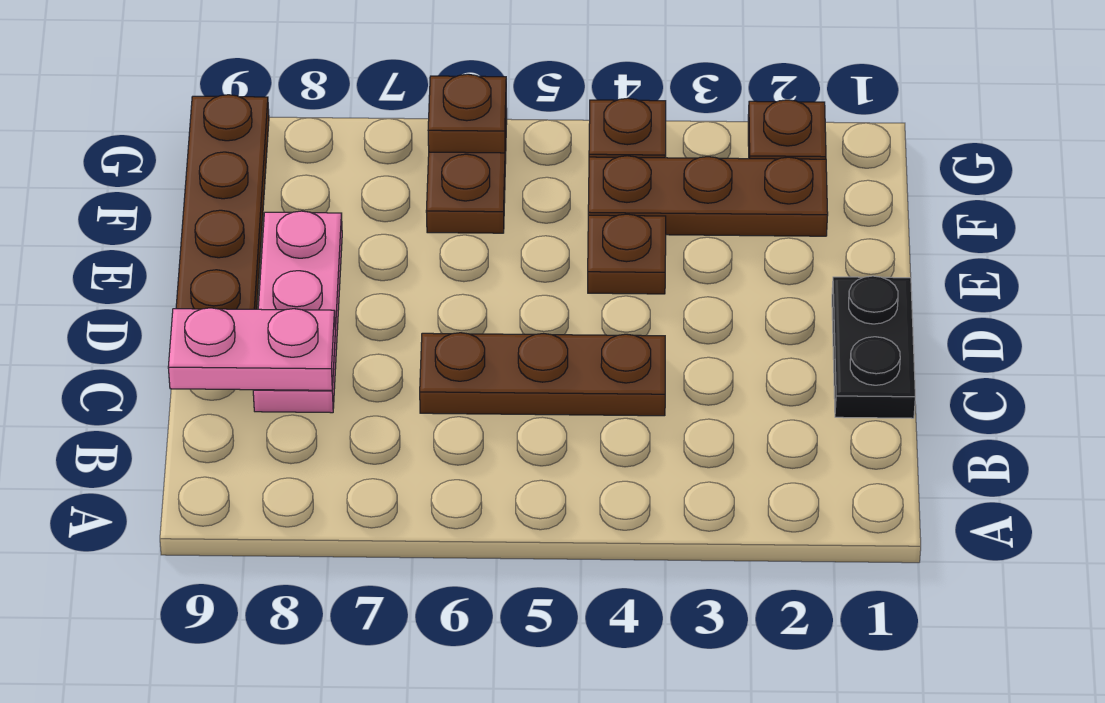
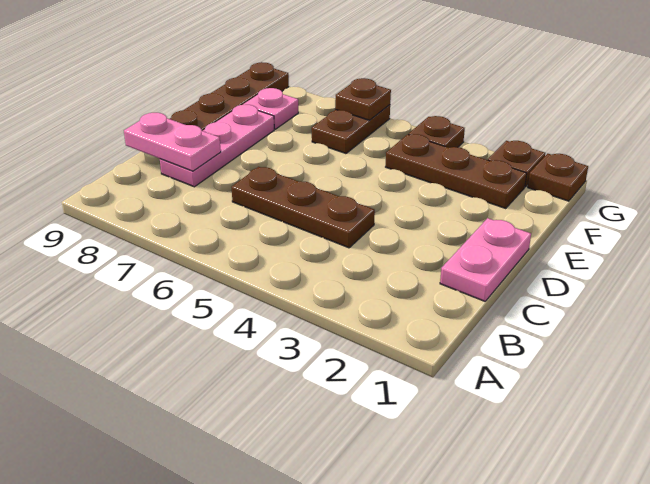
black 1x2 plate [832,276,915,418] -> pink 1x2 plate [440,218,531,301]
brown 1x1 plate [588,214,666,294] -> brown 1x1 plate moved to [528,154,588,201]
none -> pink 1x1 plate [243,88,298,129]

